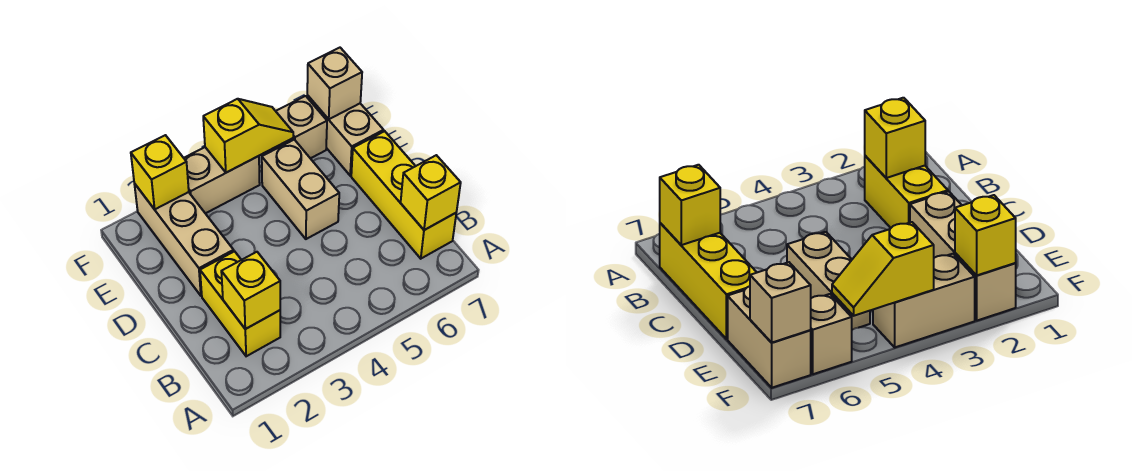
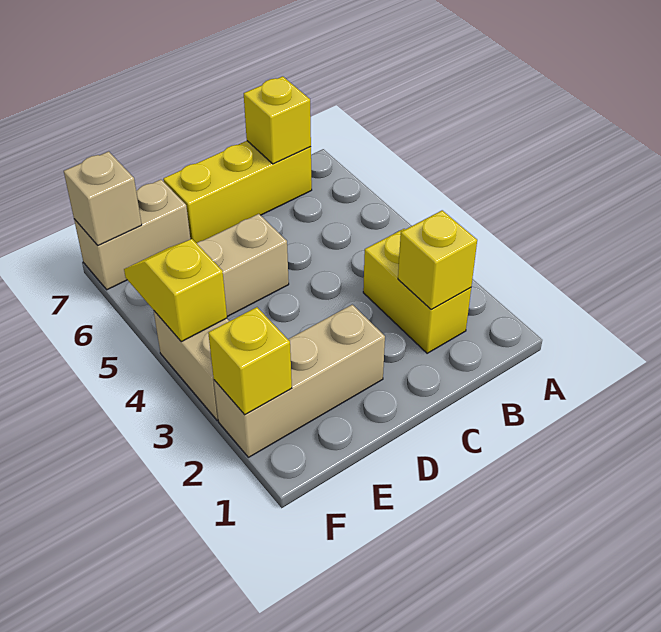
yellow 1x2 brick [200,251,280,356] -> yellow 1x2 brick turned to [363,229,471,353]
tan 1x1 brick [276,96,327,158] -> none

